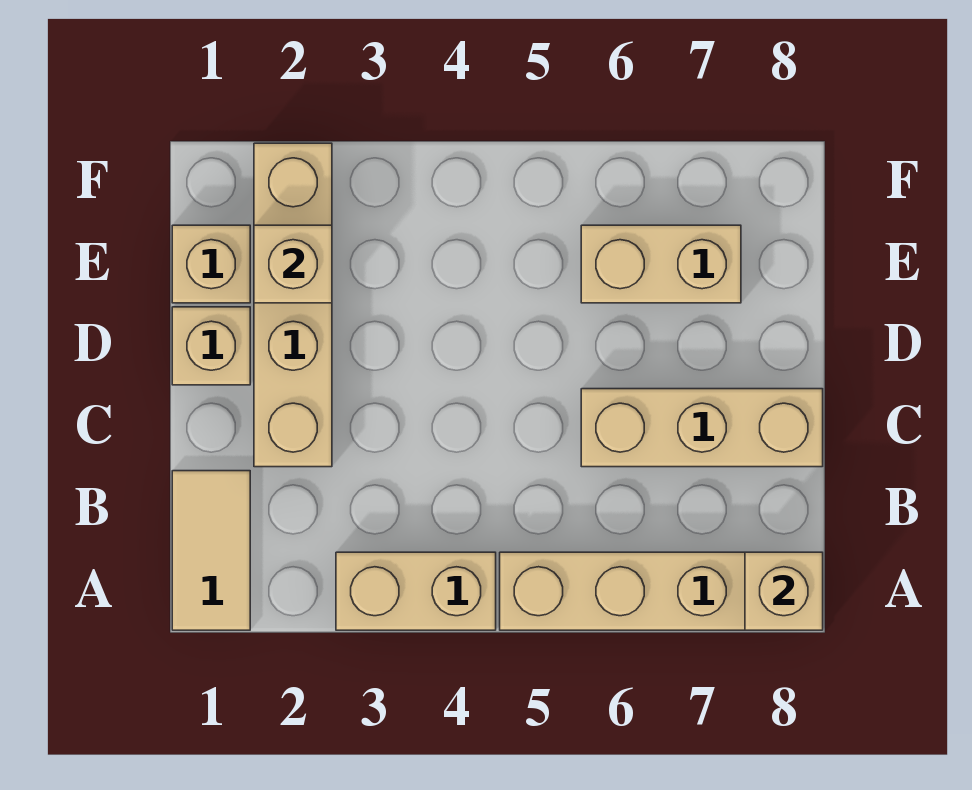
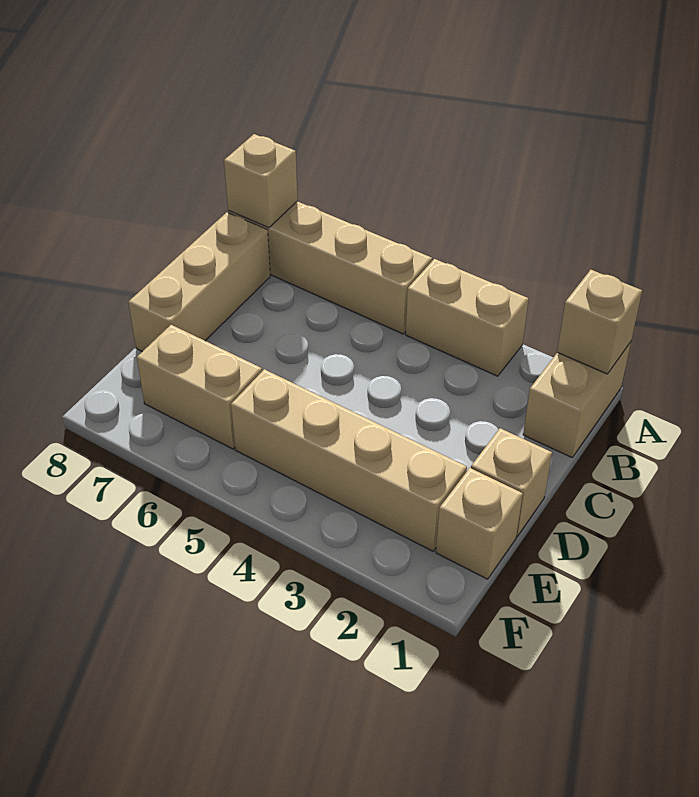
tan 1x2 tile [172,471,250,630] -> tan 1x2 brick [523,342,631,457]
tan 1x4 brick [254,143,332,467] -> tan 1x4 brick turned to [231,369,467,551]
tan 1x3 brick [581,389,823,467] -> tan 1x3 brick turned to [128,212,270,352]
tan 1x1 brick [254,225,332,303] -> tan 1x1 brick moved to [557,270,642,374]

